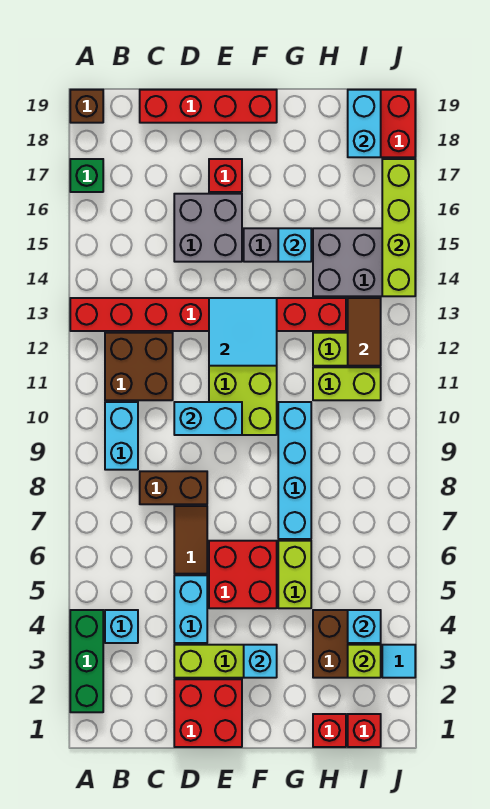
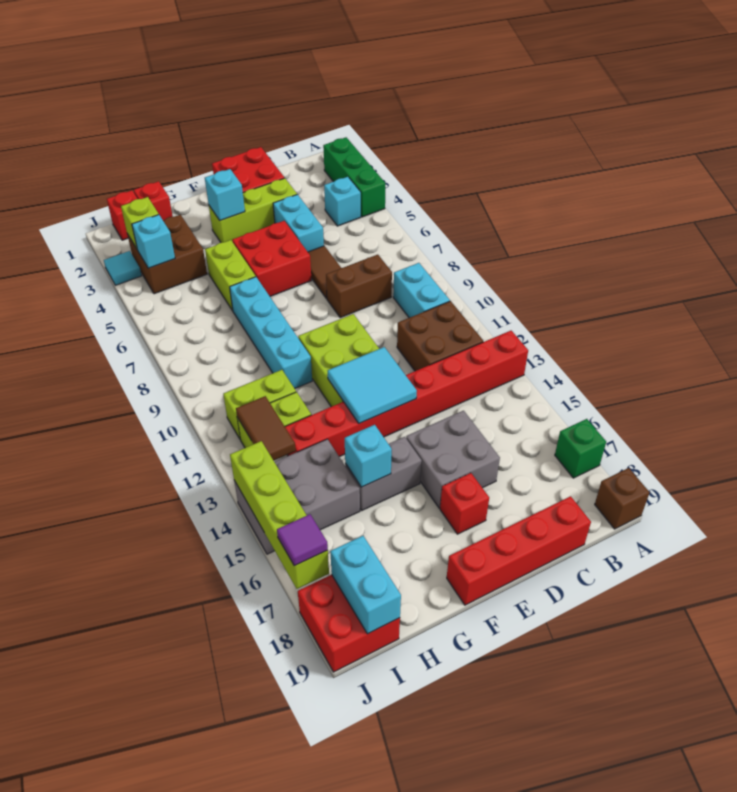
cyan 1x2 brick [174,402,242,435] -> none
none -> purple 1x1 tile [277,514,328,566]

